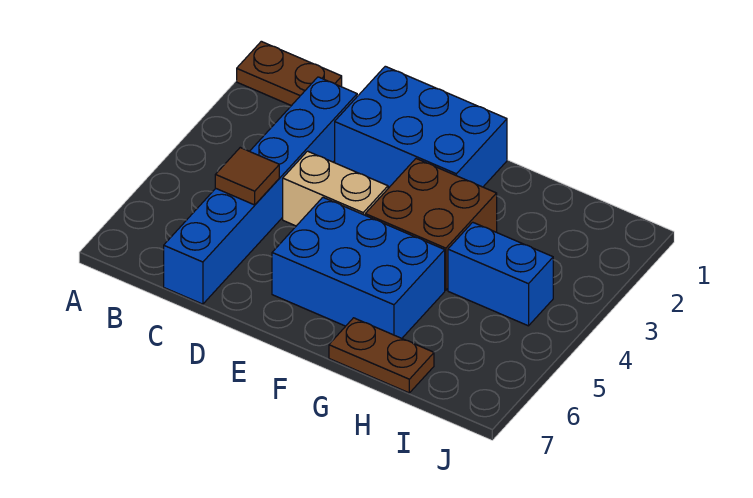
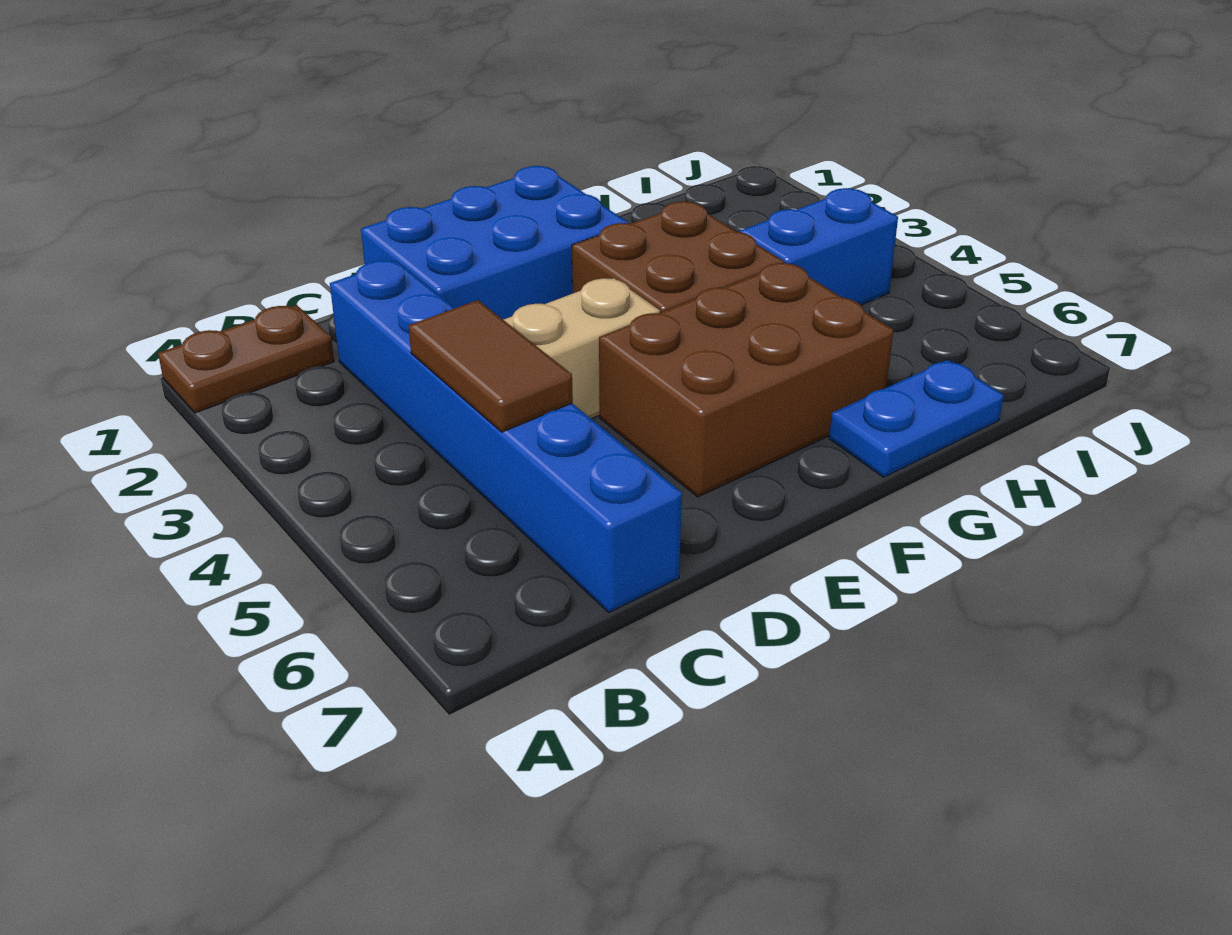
brown 1x1 tile [215,148,279,205] -> brown 1x2 tile [409,300,573,432]
blue 2x3 brick [272,197,445,338] -> brown 2x3 brick [599,263,893,497]
brown 1x2 plate [329,318,434,393] -> blue 1x2 plate [829,360,1004,477]

